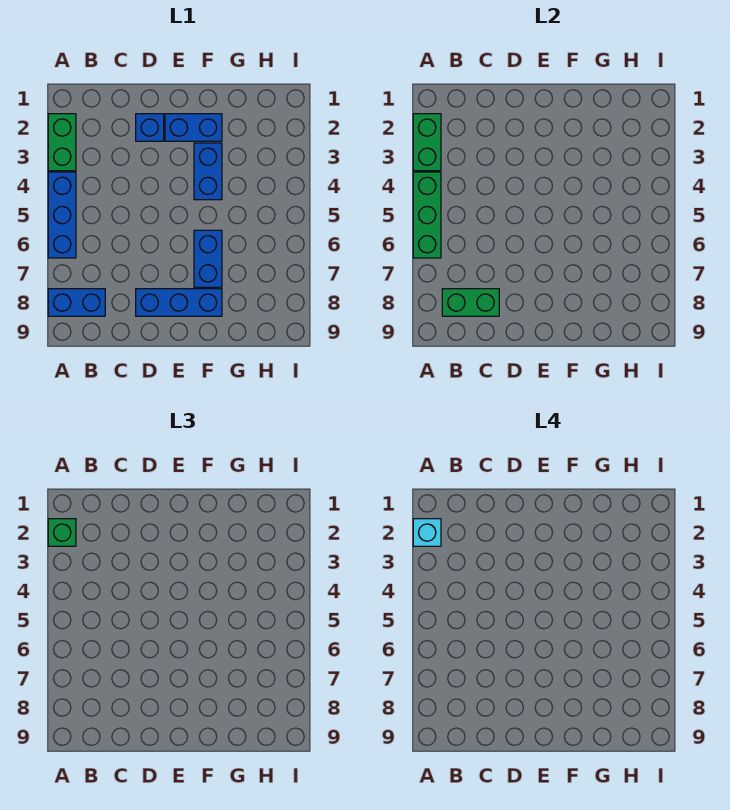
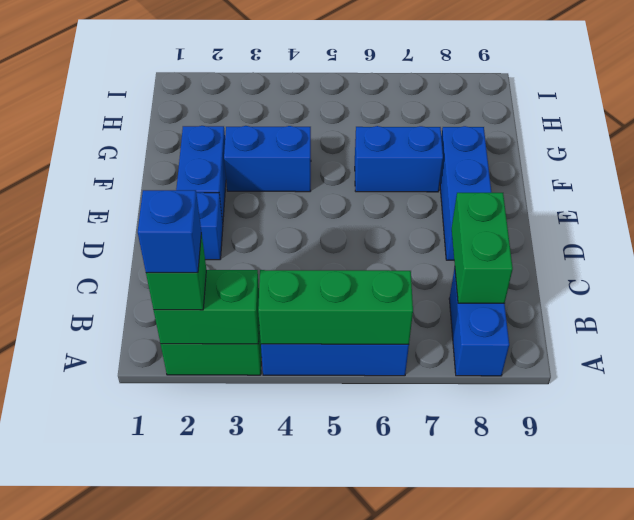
cyan 1x1 brick [413,519,441,546] -> blue 1x1 brick [138,190,201,273]

